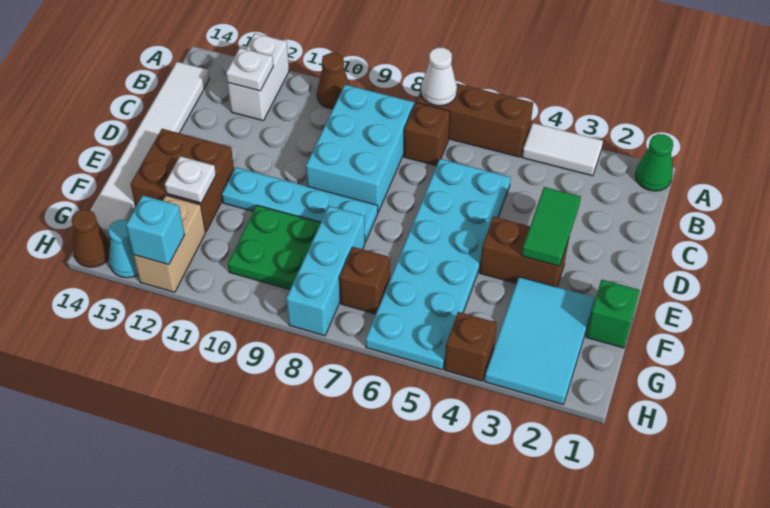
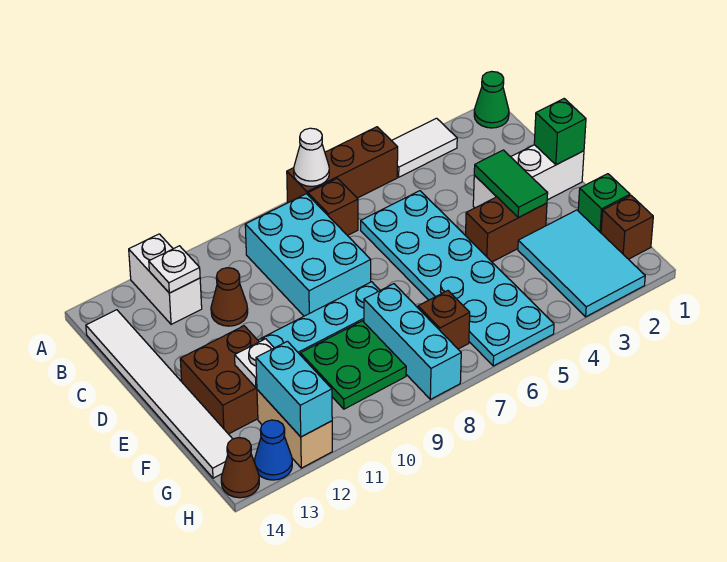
brown 1x1 cone [317,53,350,109] -> brown 1x1 cone moved to [211,268,248,326]
none -> white 1x3 brick [473,145,584,208]
none -> green 1x1 brick [534,99,586,165]
brown 1x1 brick [444,312,496,381] -> brown 1x1 brick moved to [601,196,653,259]
cyan 1x1 brick [126,196,185,265] -> cyan 1x2 brick [256,341,332,437]
cyan 1x1 cone [108,220,138,278] -> blue 1x1 cone [254,420,292,480]

